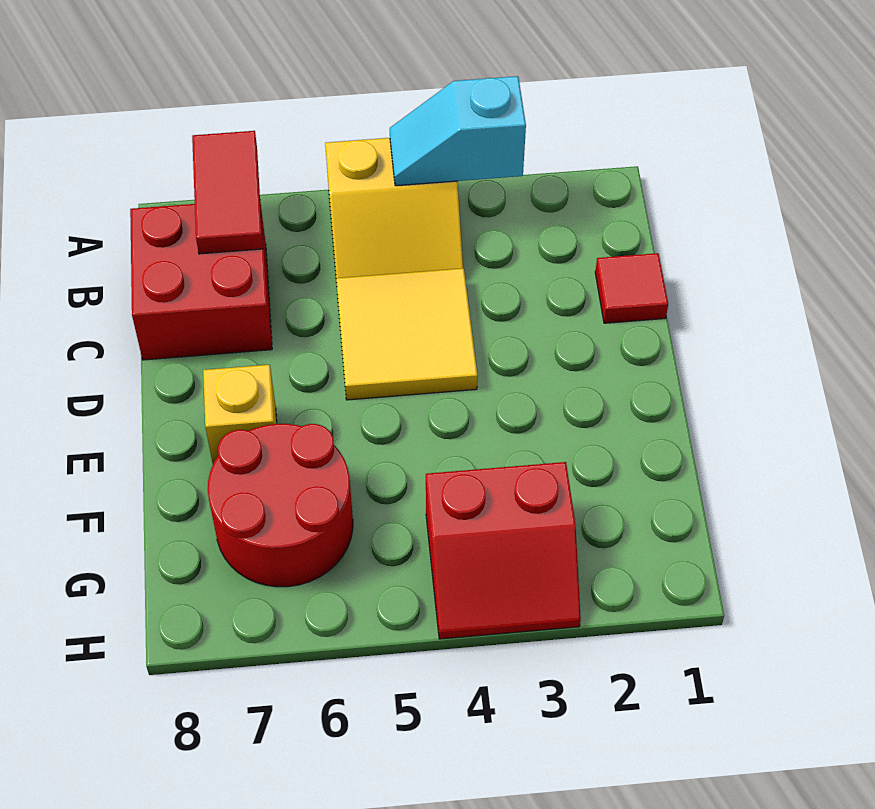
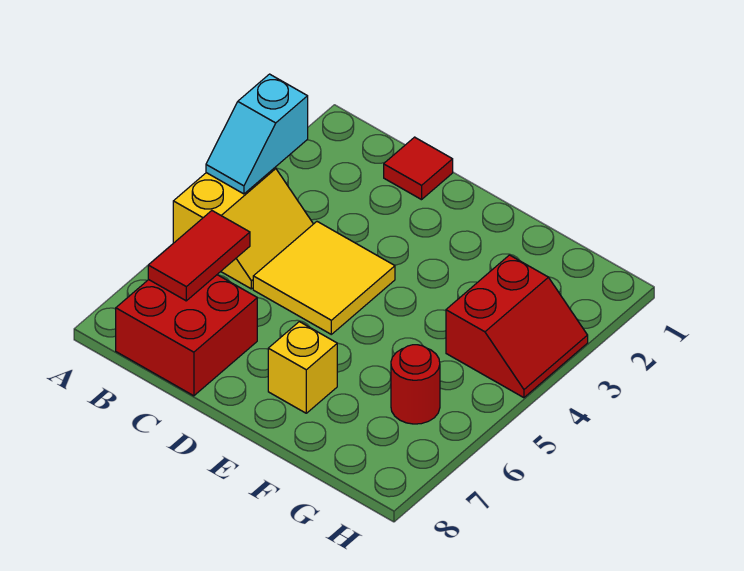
red 1x2 tile [192,131,263,254] -> red 1x2 tile turned to [148,211,250,301]
red 2x2 round brick [208,424,353,587] -> red 1x1 round brick [391,345,440,424]

